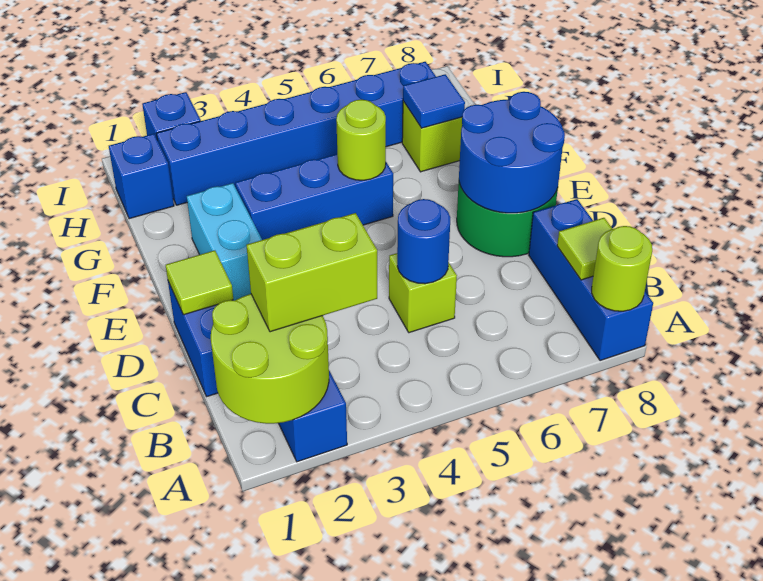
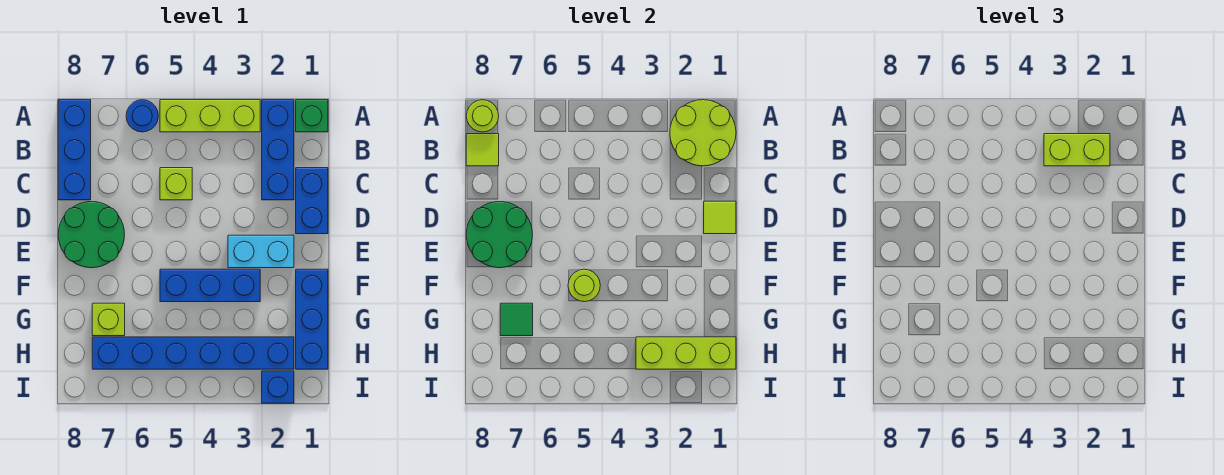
none -> green 1x1 brick [296,100,328,132]
none -> lime 1x3 brick [160,100,260,132]
blue 1x1 round brick [397,199,450,284] -> blue 1x1 round brick moved to [126,100,158,132]
blue 2x2 round brick [459,92,565,213] -> green 2x2 round brick [466,202,533,268]
cyan 1x2 brick [187,183,262,301] -> cyan 1x2 brick turned to [228,235,294,268]
blue 1x1 tile [403,74,465,128] -> green 1x1 tile [500,303,533,336]
blue 1x1 brick [109,134,174,219] -> blue 1x3 brick [296,269,328,369]
none -> lime 1x3 brick [636,337,736,369]

